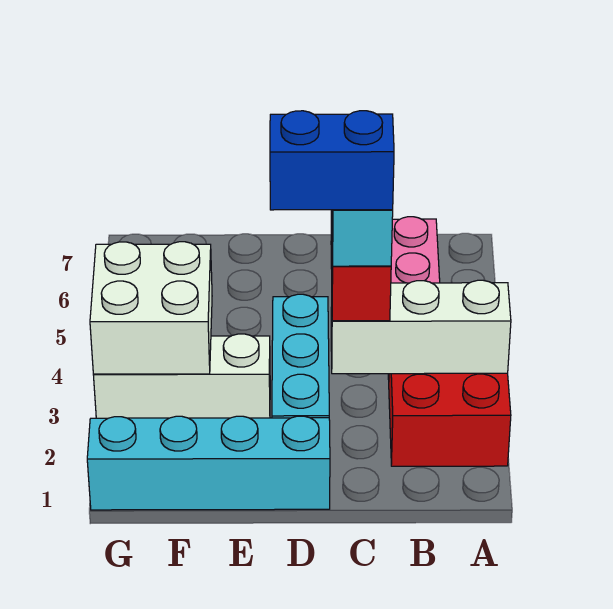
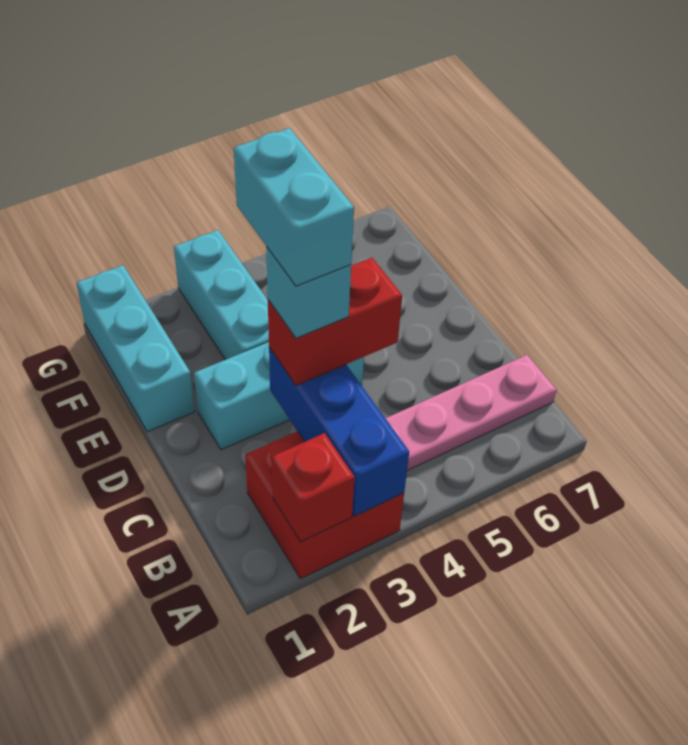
none -> red 1x1 brick [272,433,355,542]
white 1x3 brick [331,280,511,374] -> blue 1x3 brick [269,347,409,516]
blue 1x2 brick [270,111,394,210] -> cyan 1x2 brick [234,128,354,286]
cyan 1x4 brick [87,416,330,510] -> cyan 1x3 brick [77,265,195,432]
white 1x3 brick [93,334,270,418] -> cyan 1x3 brick [174,230,269,360]
white 2x2 brick [90,242,212,374] -> none

